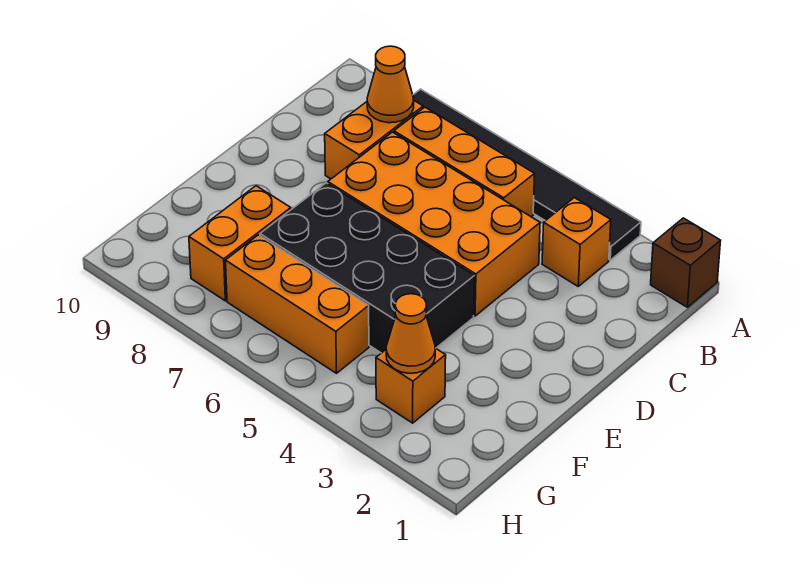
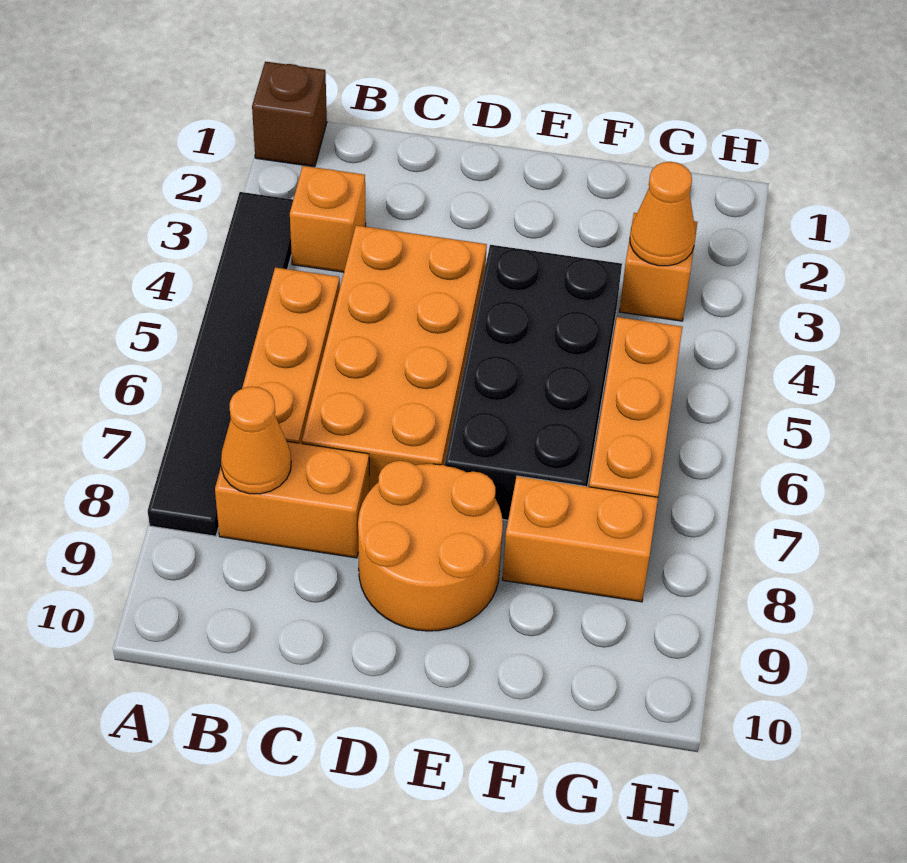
none -> orange 2x2 round brick [358,461,503,631]

